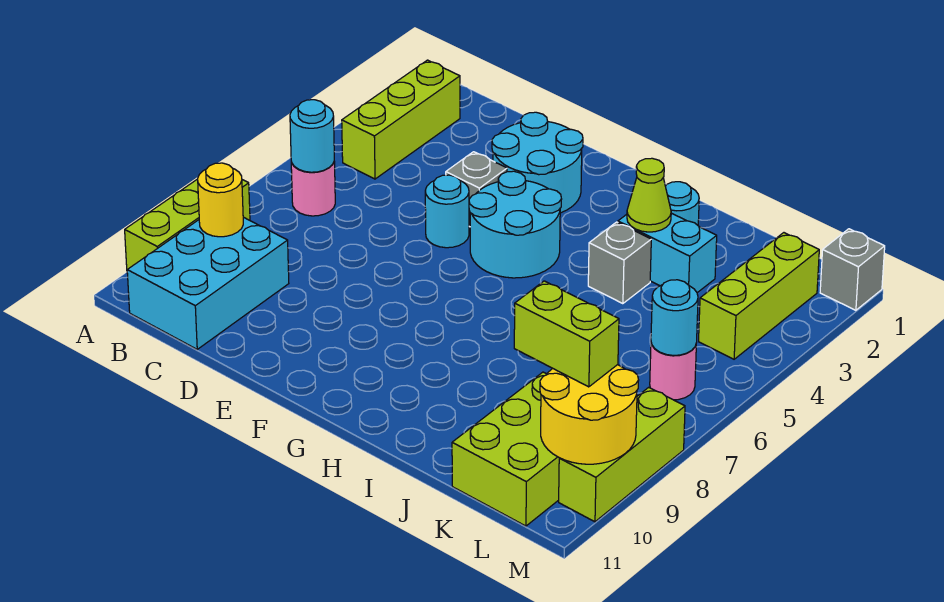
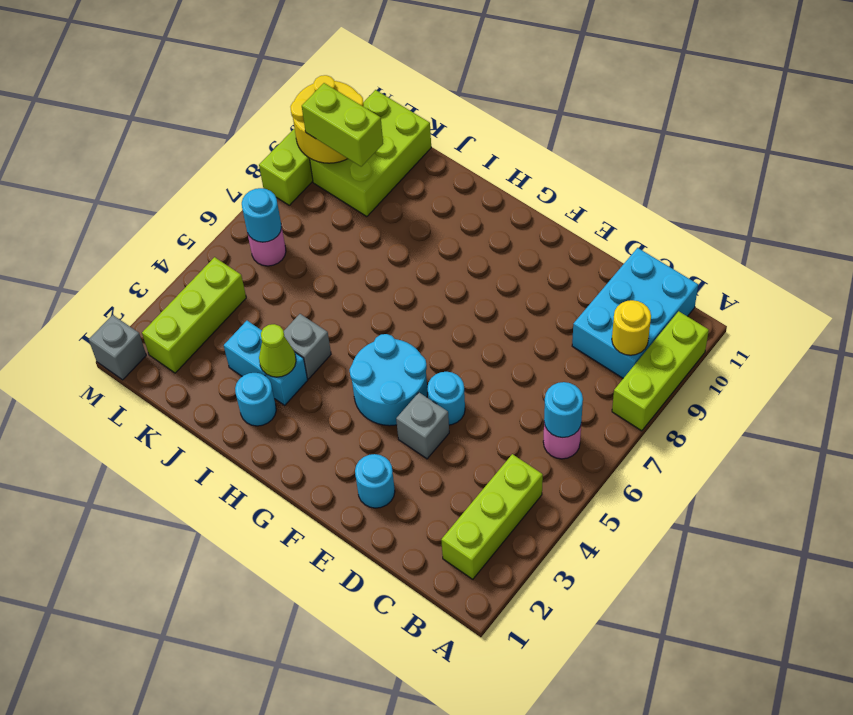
cyan 2x2 round brick [492,112,583,213] -> cyan 1x1 round brick [355,454,395,508]

